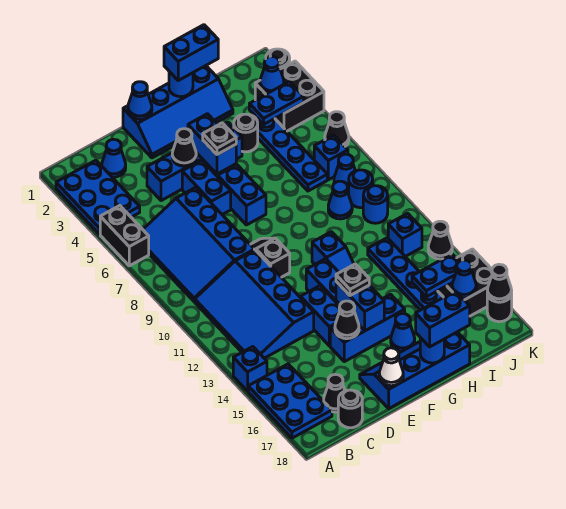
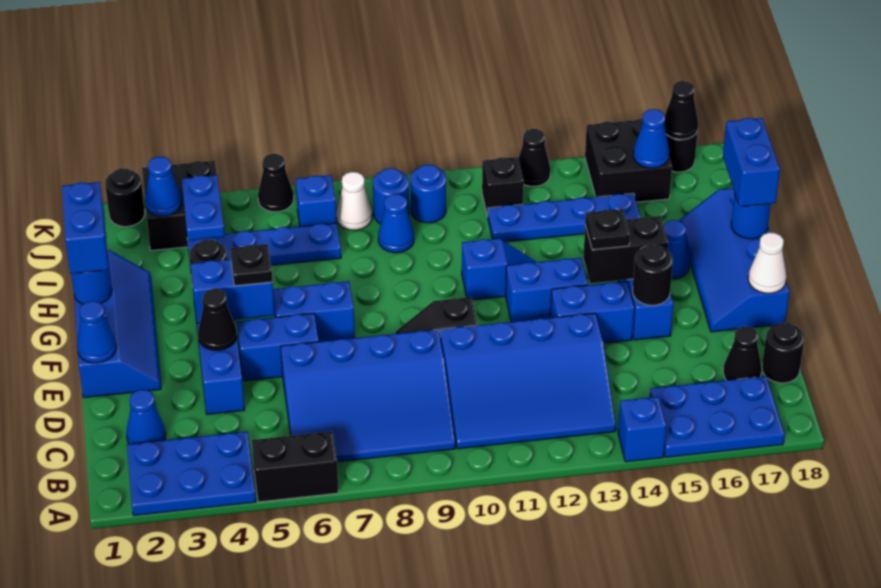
black 1x1 cone [335,301,359,339] -> black 1x1 round brick [633,244,673,305]
blue 1x2 brick [336,282,384,331] -> black 1x2 brick [583,216,668,283]
blue 1x2 plate [412,254,459,297] -> none
blue 1x1 cone [334,154,355,192] -> white 1x1 cone [336,172,372,230]
blue 1x1 brick [388,213,422,257] -> black 1x1 brick [482,157,524,217]

